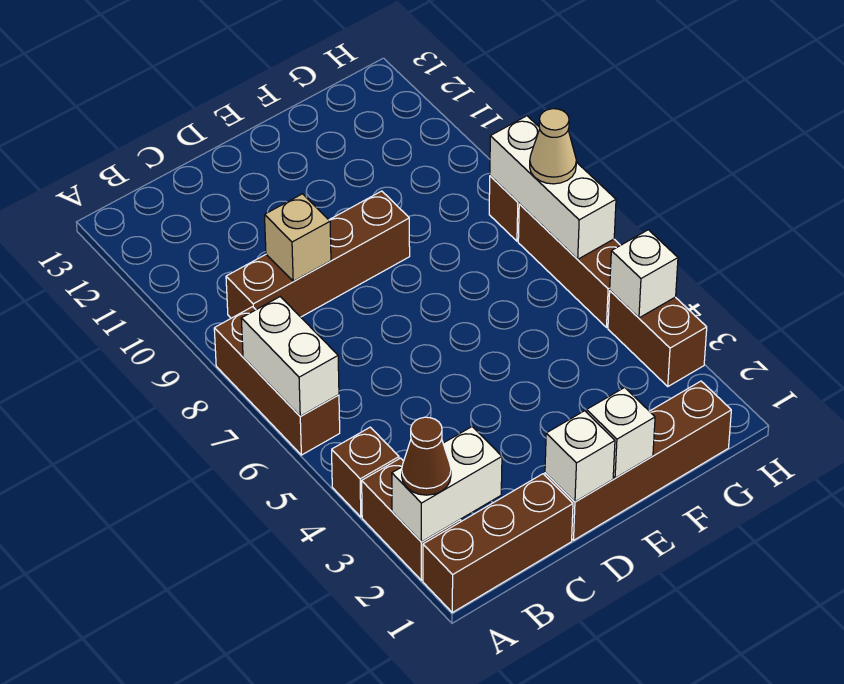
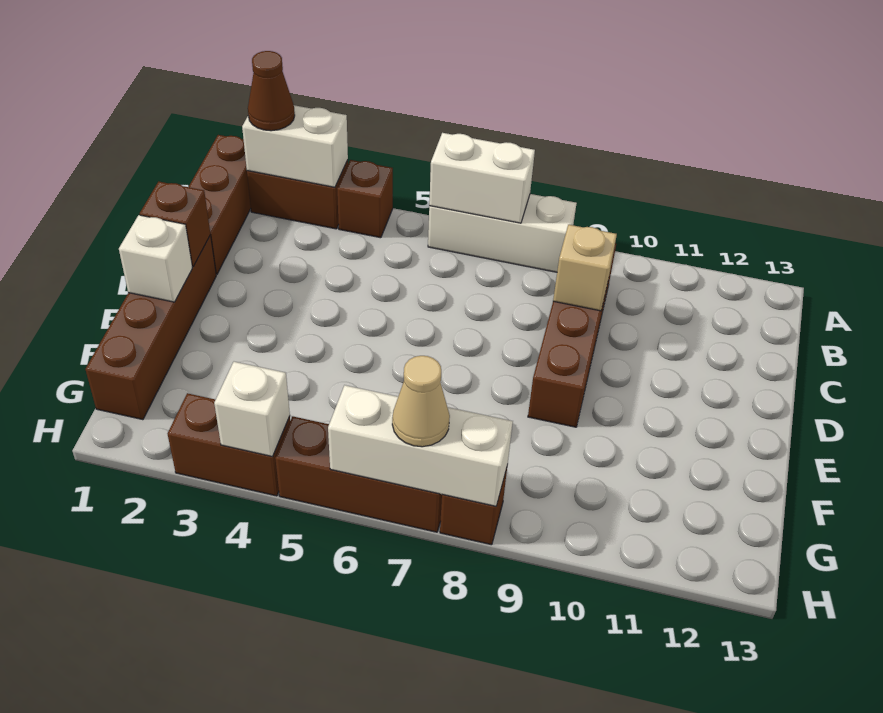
white 1x2 brick [392,427,502,542] -> white 1x2 brick turned to [242,105,348,187]
brown 1x3 brick [214,307,340,455] -> white 1x3 brick [428,194,577,272]
white 1x1 brick [545,411,615,502] -> brown 1x1 brick [140,181,210,267]

